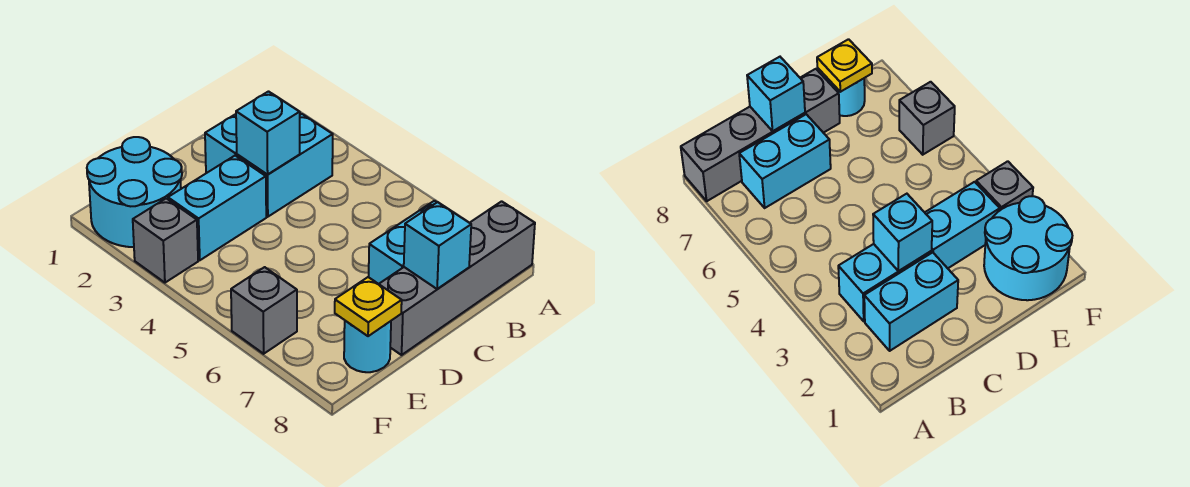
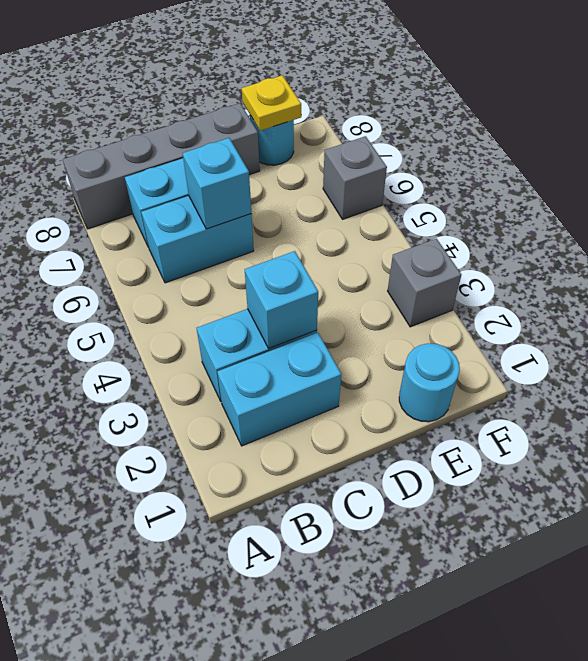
cyan 1x1 brick [404,202,471,289] -> cyan 1x1 brick moved to [183,138,251,229]
cyan 1x2 brick [168,156,266,260] -> cyan 1x2 brick moved to [141,196,254,283]
cyan 2x2 round brick [87,137,182,247] -> cyan 1x1 round brick [399,343,460,422]

